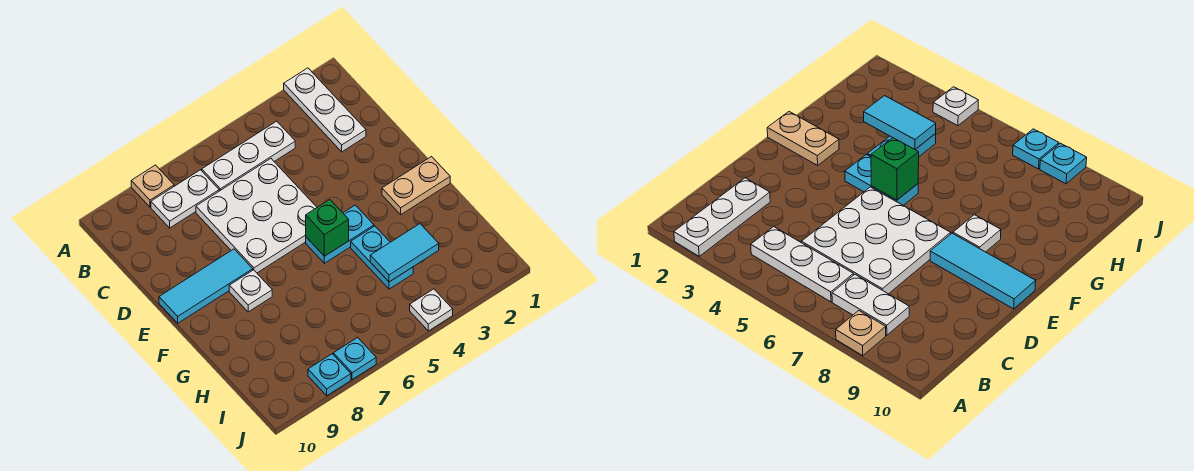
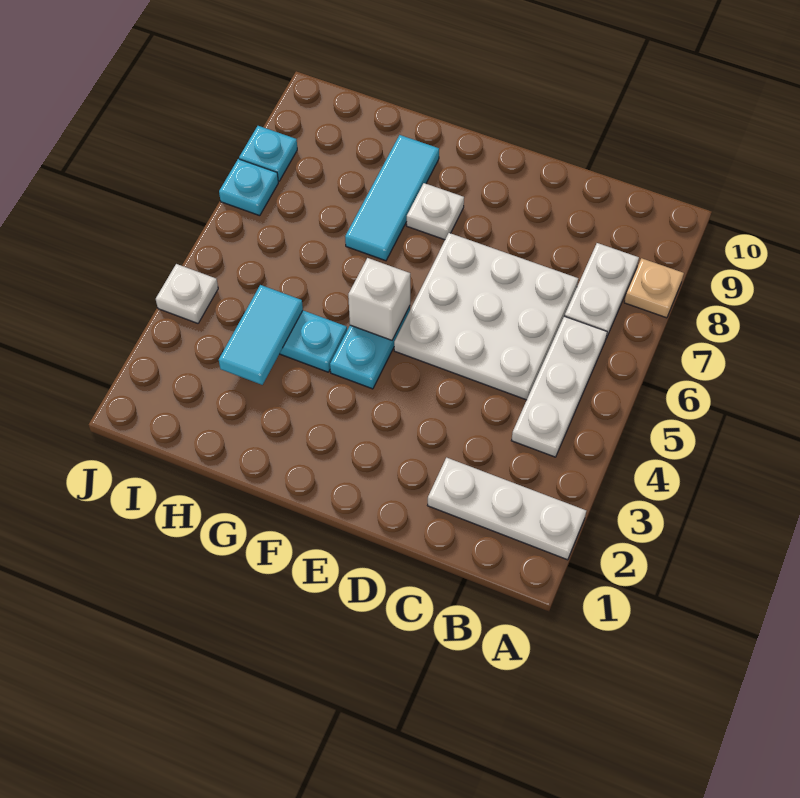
cyan 1x3 tile [159,249,253,323] -> cyan 1x3 tile moved to [345,135,439,261]
tan 1x2 plate [382,157,450,215] -> none
green 1x1 brick [306,200,349,256] -> white 1x1 brick [348,258,410,340]

